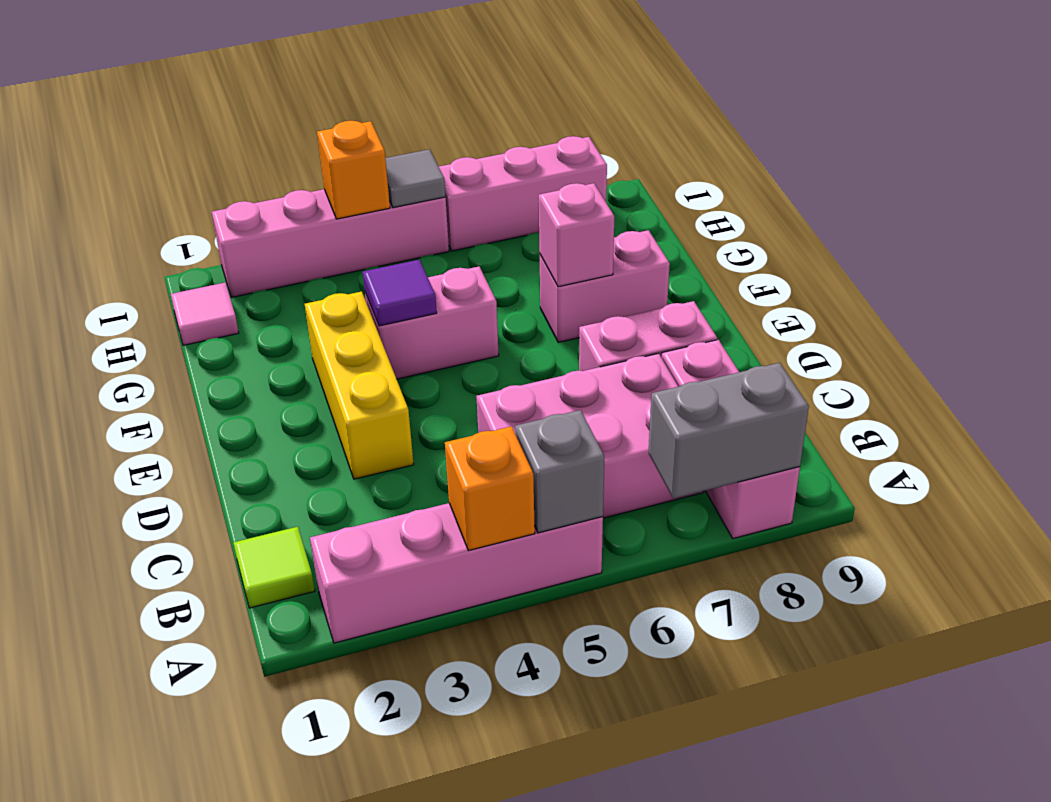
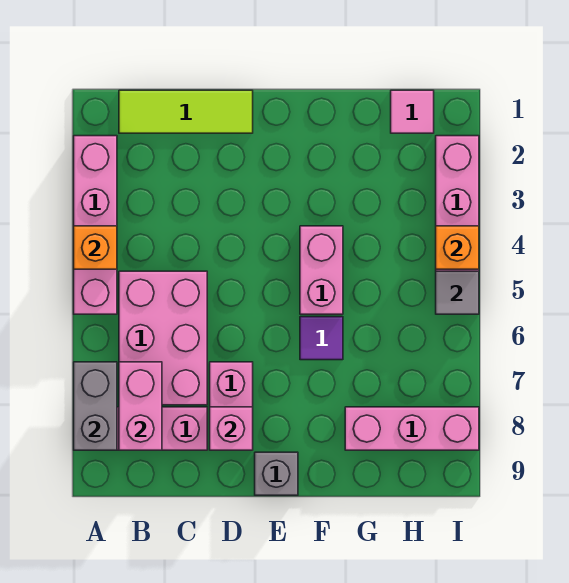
grey 1x1 brick [515,410,604,533] -> grey 1x1 brick moved to [255,452,298,495]
lime 1x1 tile [233,527,315,608] -> lime 1x3 tile [119,90,253,133]
yellow 1x3 brick [305,291,414,479] -> none
purple 1x1 tile [363,260,437,326] -> purple 1x1 tile moved to [300,317,343,360]
pink 1x2 brick [540,230,670,342] -> pink 1x2 brick moved to [119,362,162,450]
pink 1x1 brick [539,183,614,287] -> pink 1x1 brick moved to [210,407,253,450]
pink 1x3 brick [439,136,607,251] -> pink 1x3 brick turned to [345,407,479,450]

